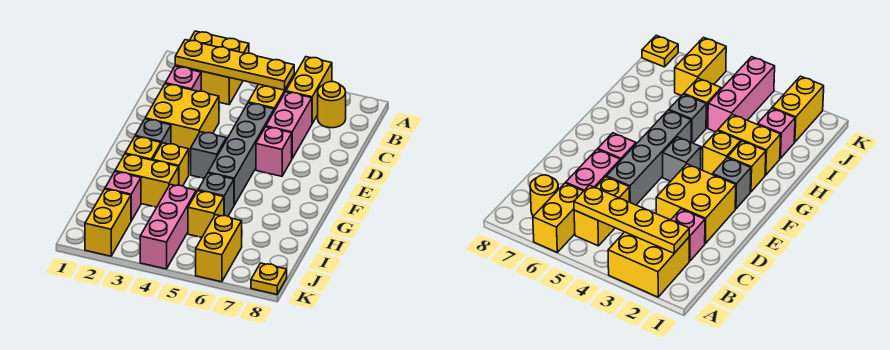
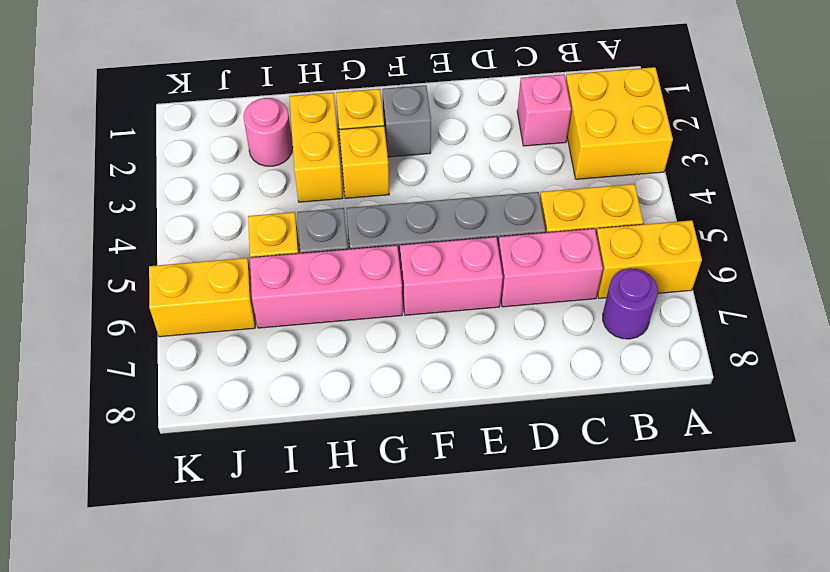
yellow 1x4 plate [175,40,294,90] -> none
yellow 1x1 round brick [318,82,346,128] -> purple 1x1 round brick [603,268,658,339]
yellow 2x2 brick [145,84,219,155] -> none
pink 1x1 brick [256,127,292,176] -> pink 1x2 brick [400,237,503,315]
grey 1x1 brick [191,132,226,178] -> none
pink 1x1 brick [105,172,141,221] -> pink 1x1 round brick [244,98,293,166]
pink 1x3 brick [140,184,196,269] -> pink 1x3 brick moved to [250,245,402,328]
yellow 1x2 brick [85,189,131,256] -> none
yellow 1x1 plate [251,263,287,295] -> none

